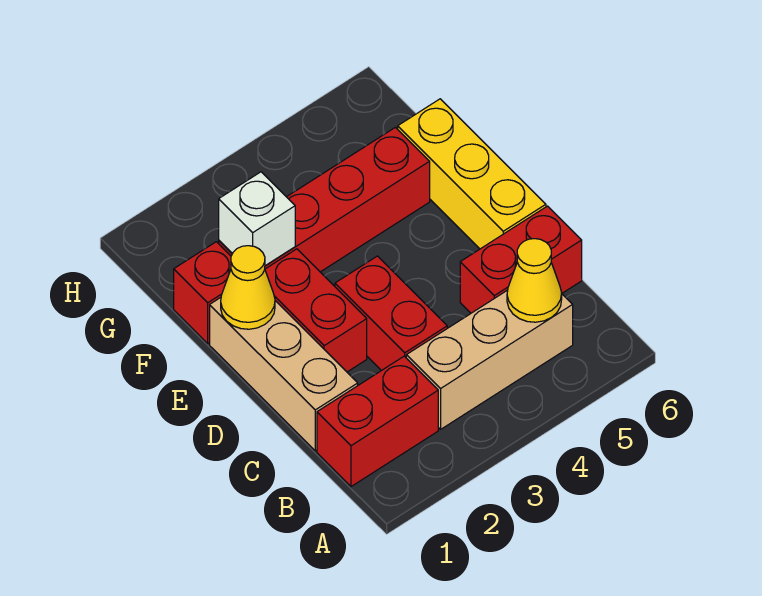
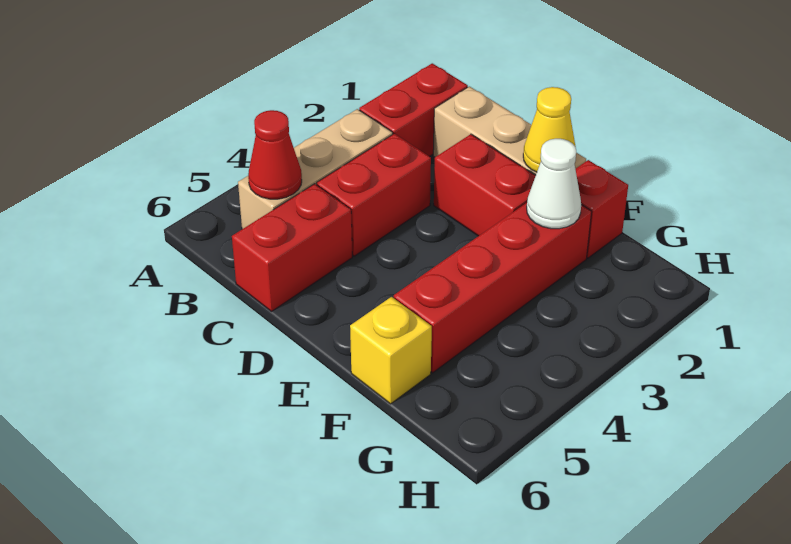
yellow 1x1 cone [507,239,562,322] -> red 1x1 cone [248,110,302,199]
red 1x2 brick [335,256,447,371] -> red 1x2 brick turned to [317,133,431,256]
yellow 1x3 brick [398,99,546,249] -> yellow 1x1 brick [350,297,432,404]
white 1x1 brick [219,172,295,266] -> white 1x1 cone [527,139,581,229]

